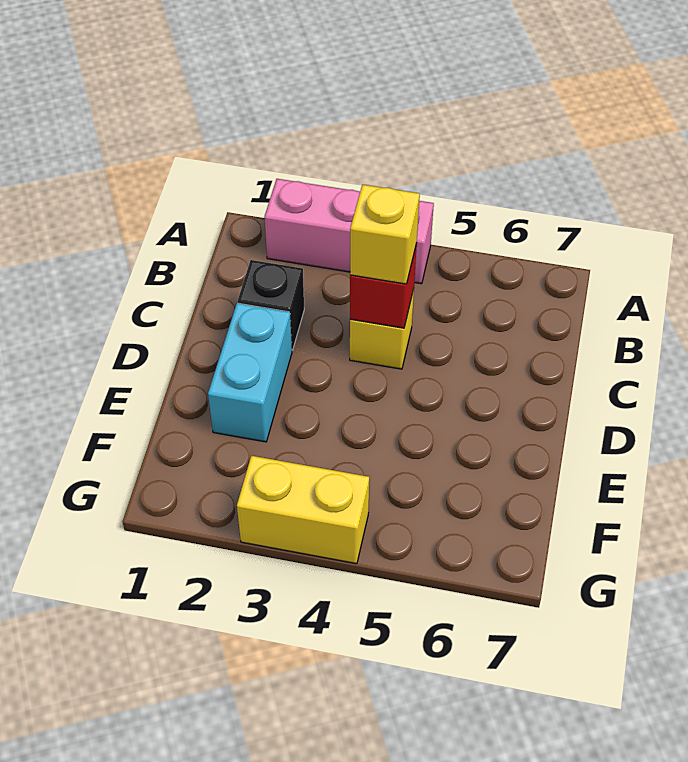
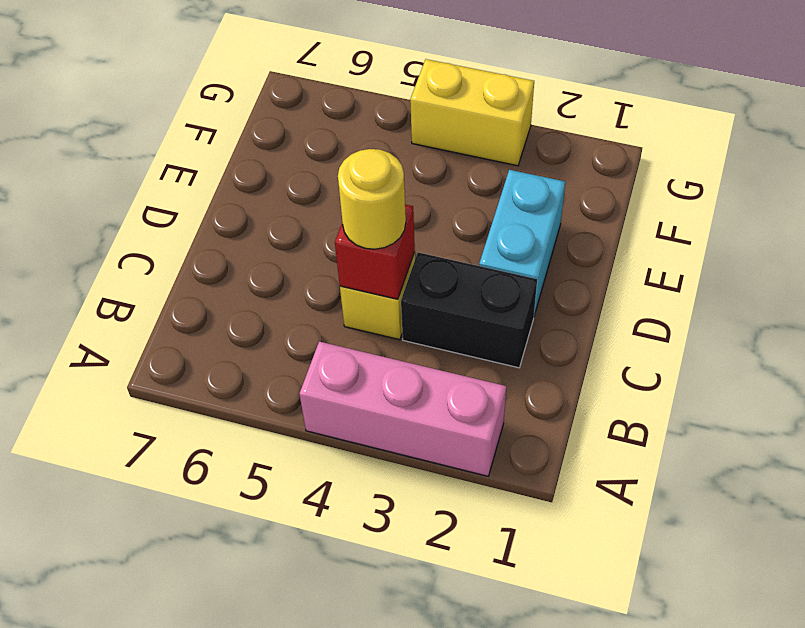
black 1x1 brick [237,260,304,350] -> black 1x2 brick [401,252,537,368]
yellow 1x1 brick [350,185,420,284] -> yellow 1x1 round brick [338,149,406,249]

